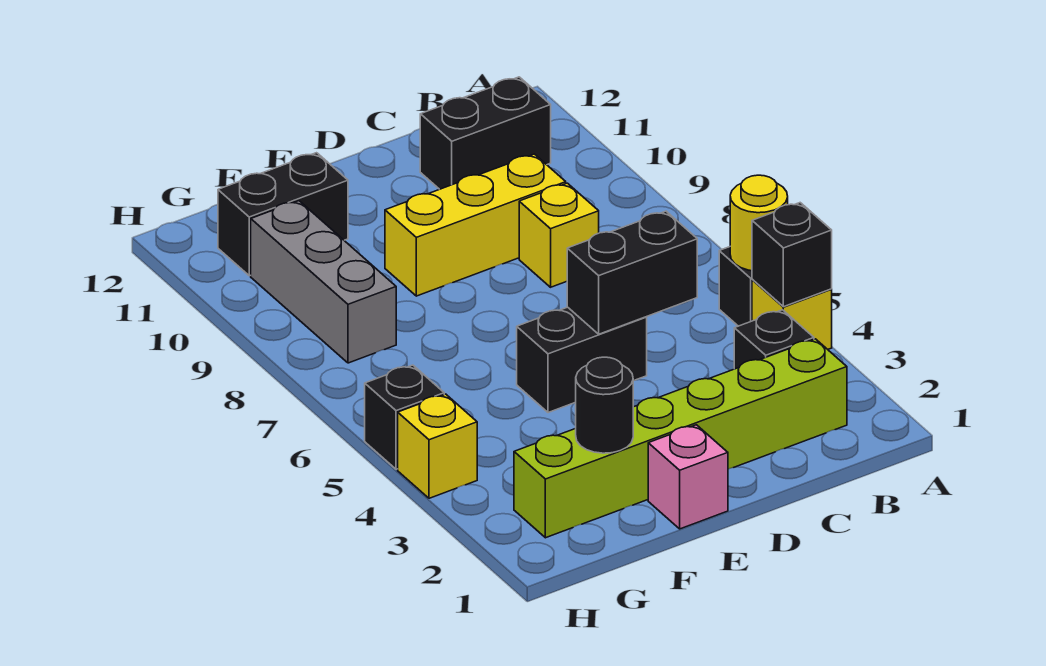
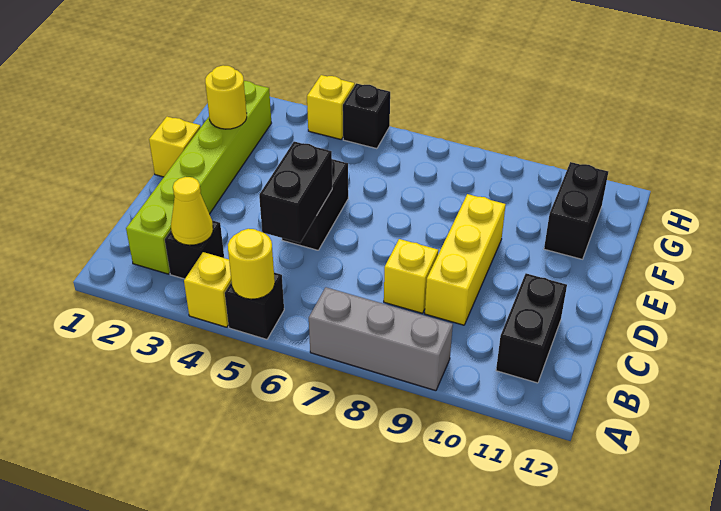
black 1x1 brick [752,203,832,307] -> none
none -> yellow 1x1 cone [171,177,213,245]
pink 1x1 brick [648,425,728,529] -> yellow 1x1 brick [149,117,201,177]
black 1x1 round brick [575,357,633,453] -> yellow 1x1 round brick [205,65,247,129]
grey 1x3 brick [251,201,396,363] -> grey 1x3 brick moved to [309,287,453,391]

